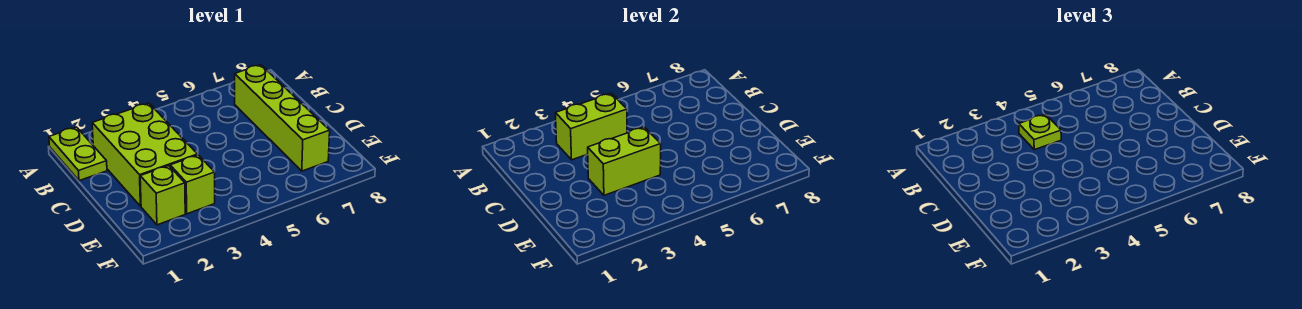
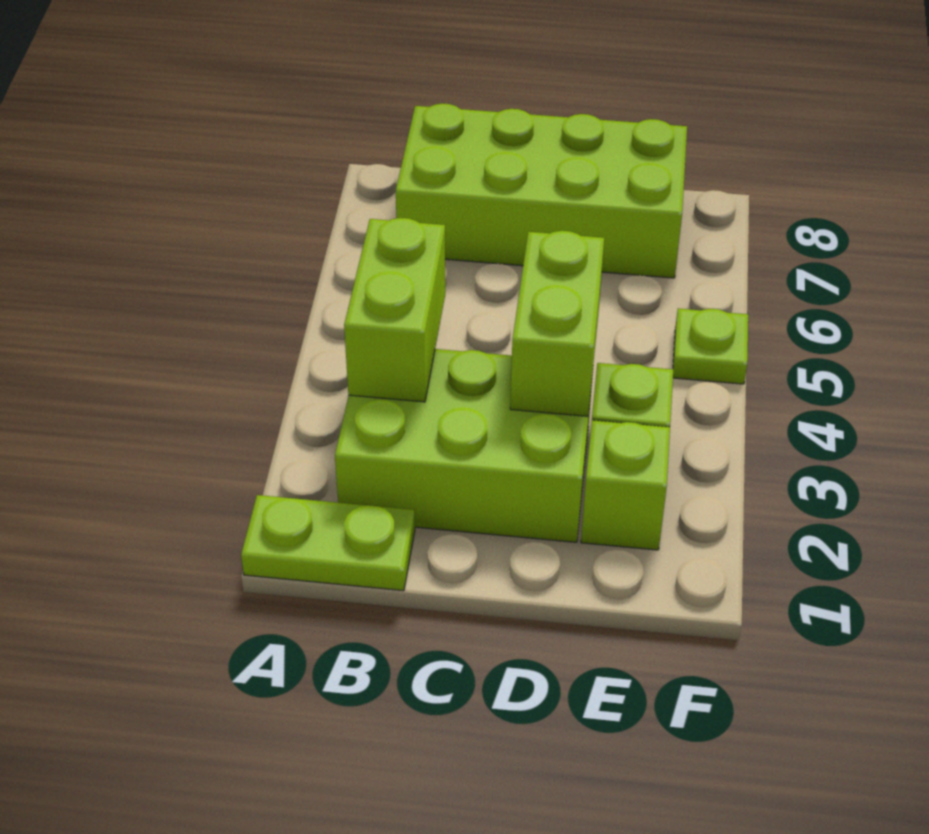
lime 1x1 plate [1019,114,1061,150] -> lime 1x1 plate moved to [673,309,748,384]
lime 1x4 brick [235,65,330,171] -> lime 2x4 brick [396,103,687,278]

